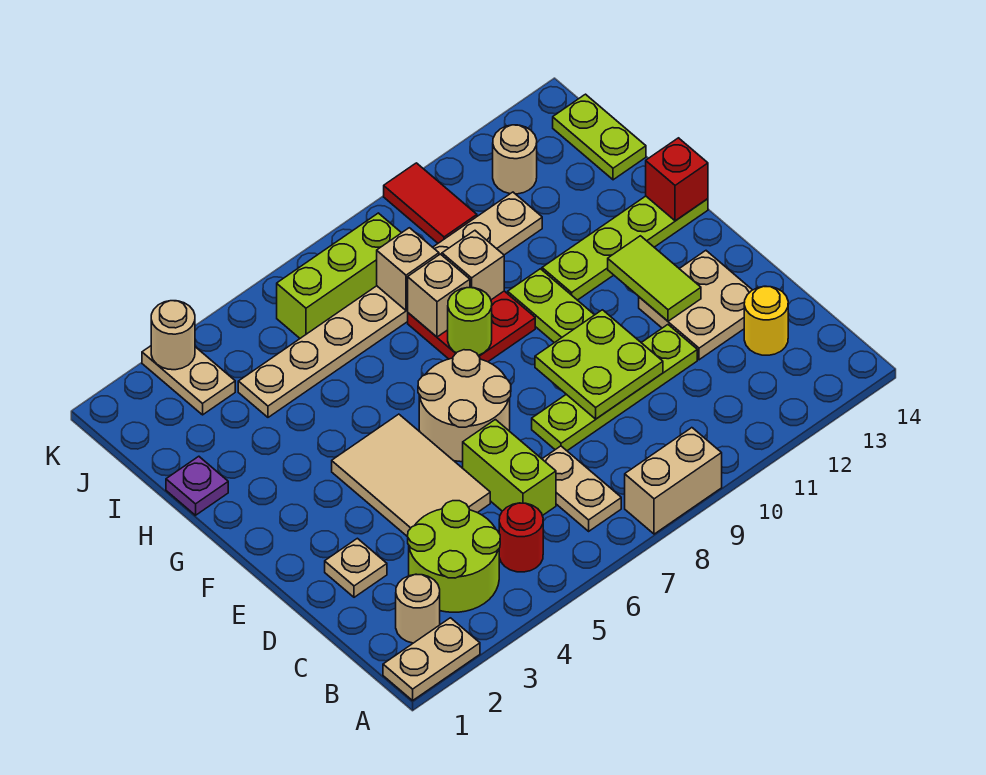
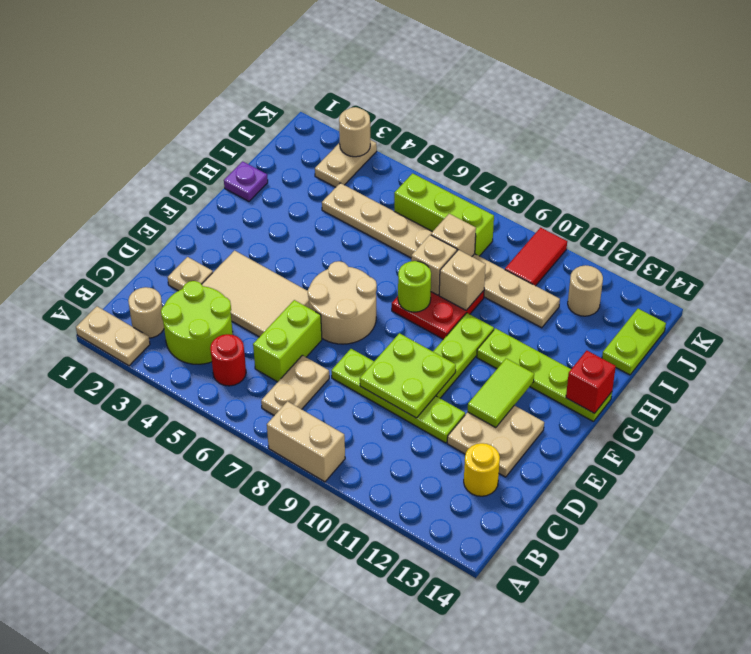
tan 2x3 tile [332,414,490,537] -> tan 2x3 tile turned to [202,251,309,337]

